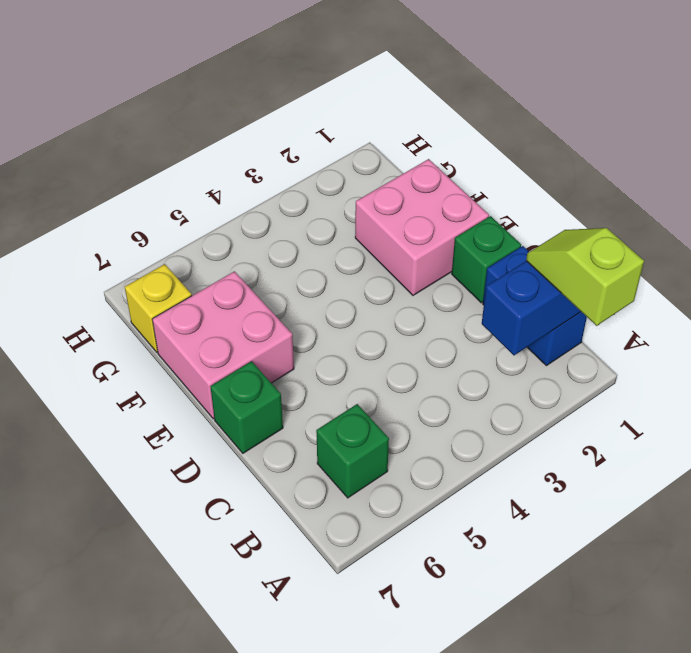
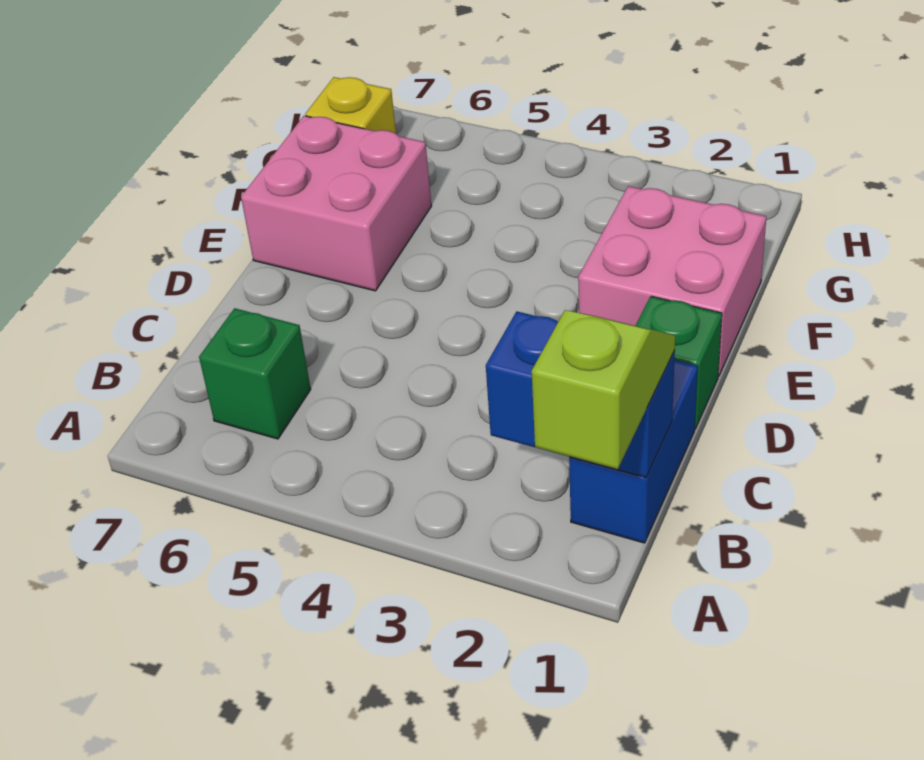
green 1x1 brick [210,361,283,453] -> none

